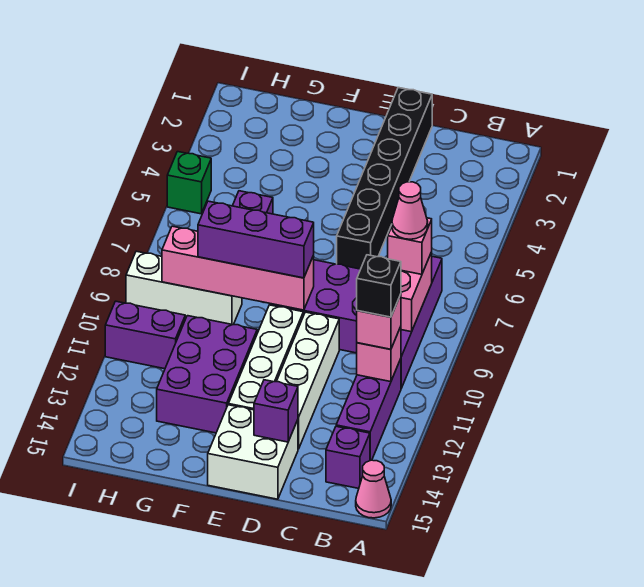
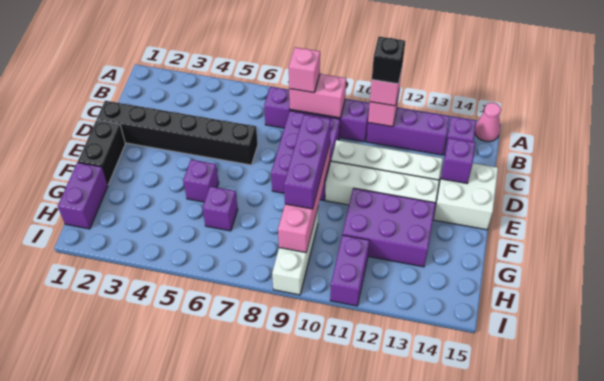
pink 1x1 cone [392,182,428,239] -> none
none -> black 1x2 brick [78,121,125,184]
none -> purple 1x1 brick [183,160,219,202]
none -> purple 1x2 brick [58,163,108,229]
green 1x1 brick [167,152,211,214] -> none

